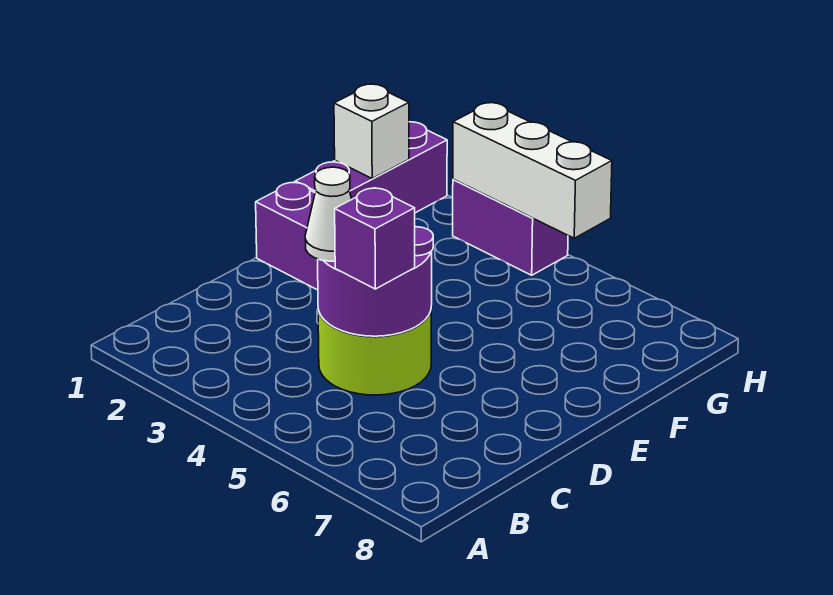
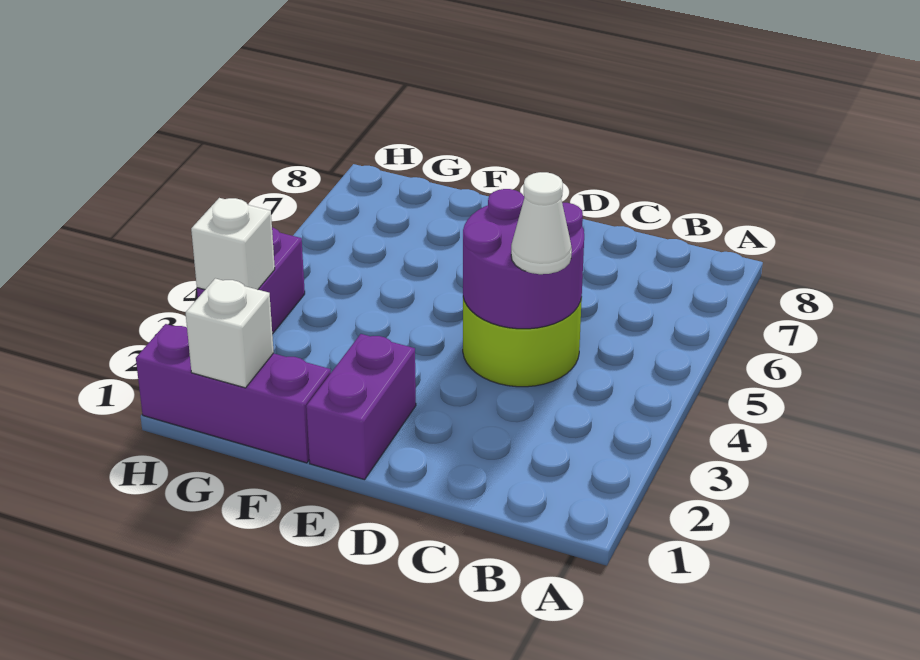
purple 1x1 brick [335,188,415,289] -> none
white 1x3 brick [453,103,612,238] -> white 1x1 brick [191,198,275,290]

